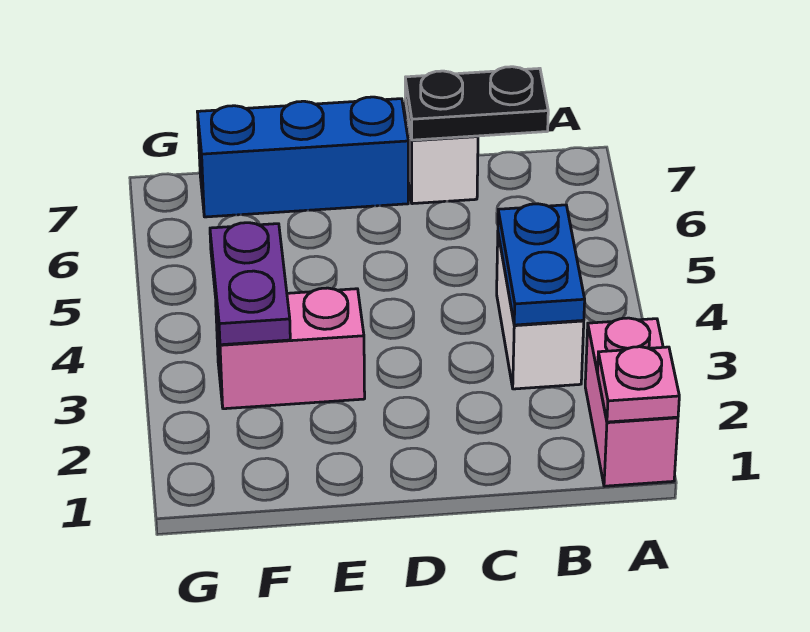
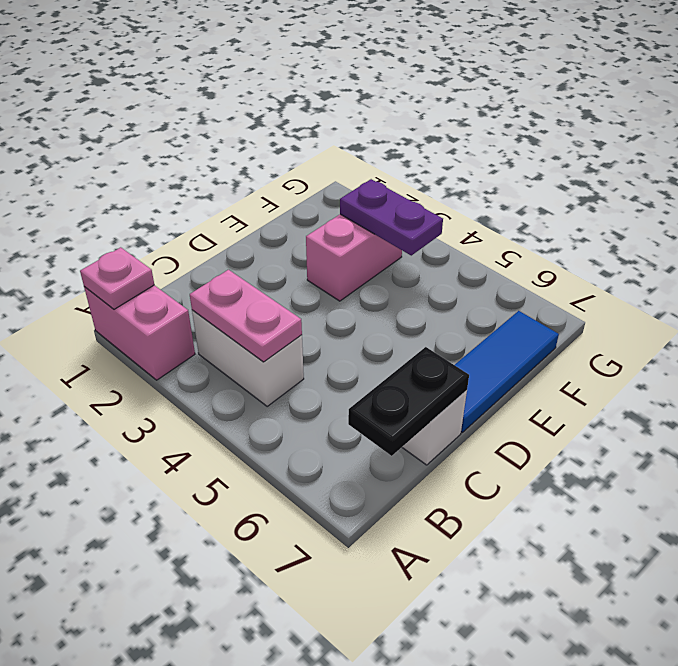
blue 1x2 plate [498,204,585,325] -> pink 1x2 plate [190,270,302,362]
blue 1x3 brick [198,97,408,217] -> blue 1x3 tile [455,311,559,432]

